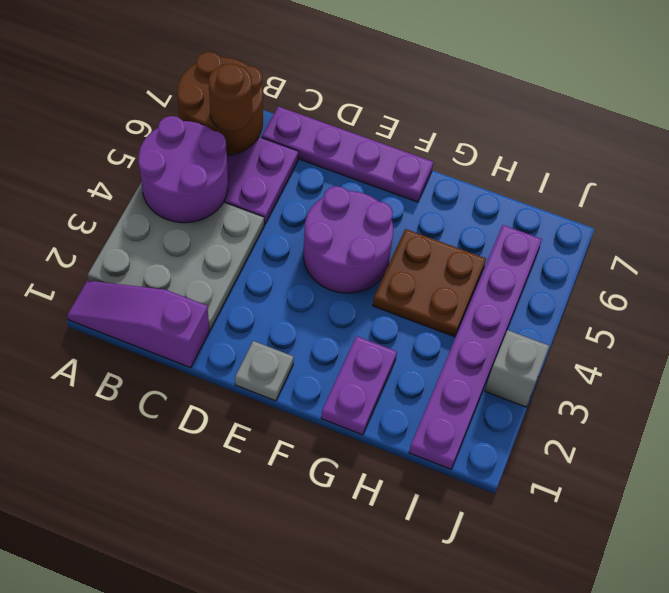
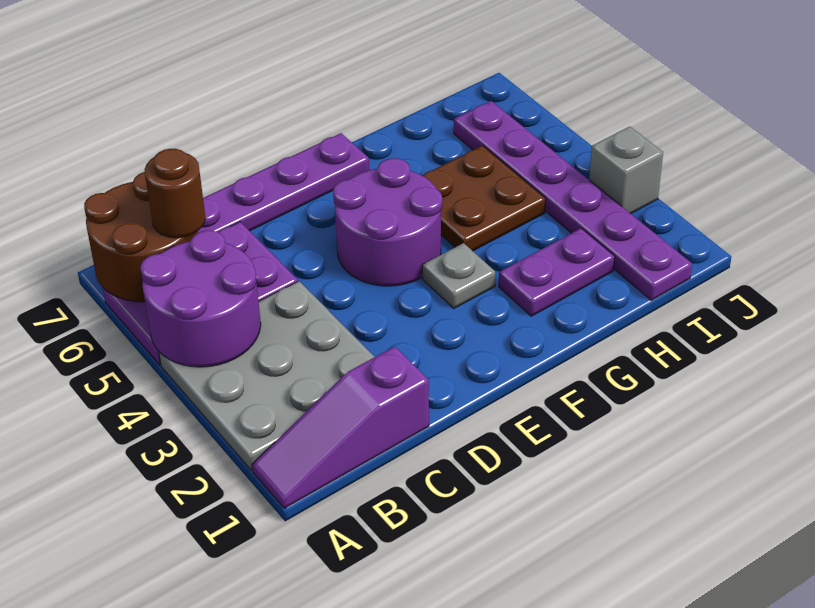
grey 1x1 plate [235,341,294,401] -> grey 1x1 plate moved to [422,243,495,308]
purple 1x2 plate [321,336,397,435] -> purple 1x2 plate turned to [499,228,615,316]

